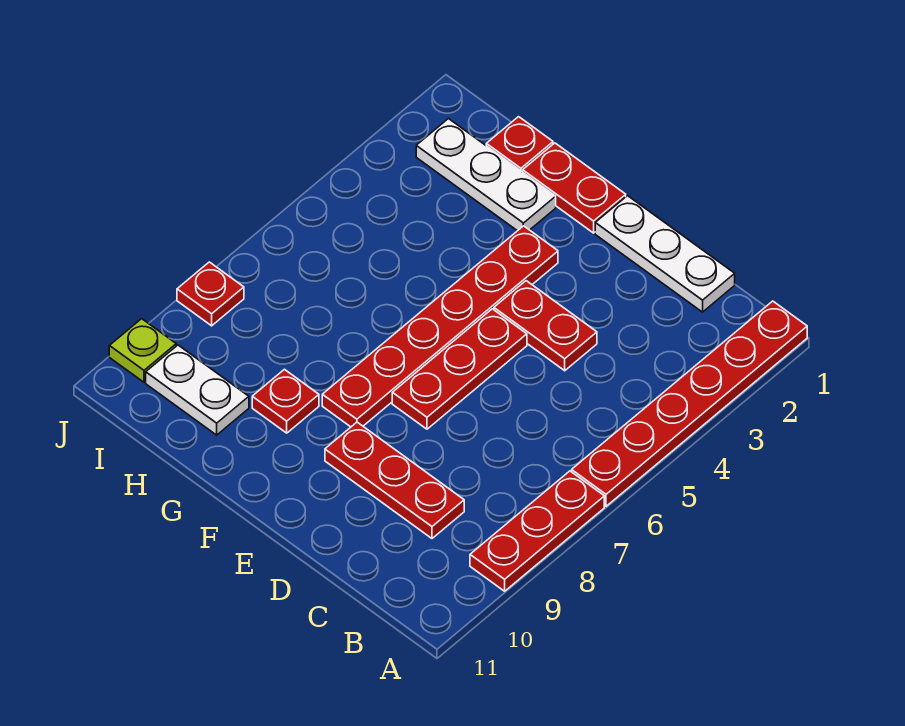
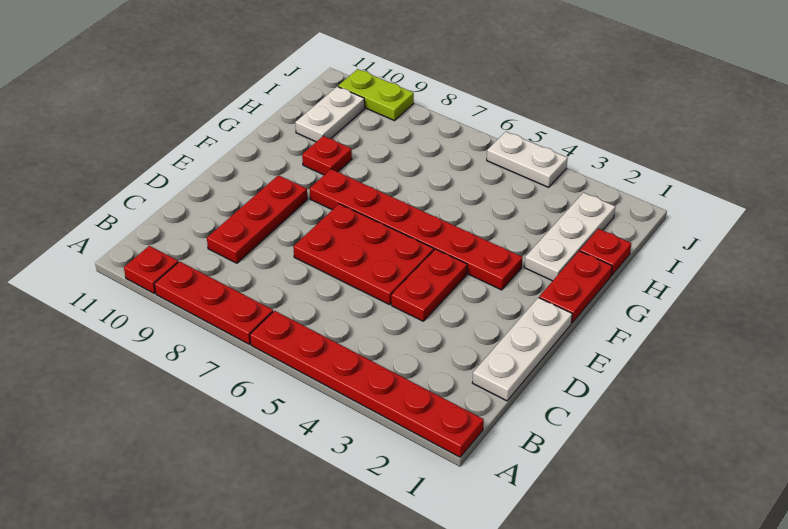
red 1x3 plate [392,309,527,429] -> red 2x3 plate [293,204,434,305]
none -> white 1x2 plate [487,132,568,187]
red 1x1 plate [177,262,244,326] -> red 1x1 plate moved to [124,246,178,294]
lime 1x1 plate [109,319,176,382] -> lime 1x2 plate [338,69,414,121]

